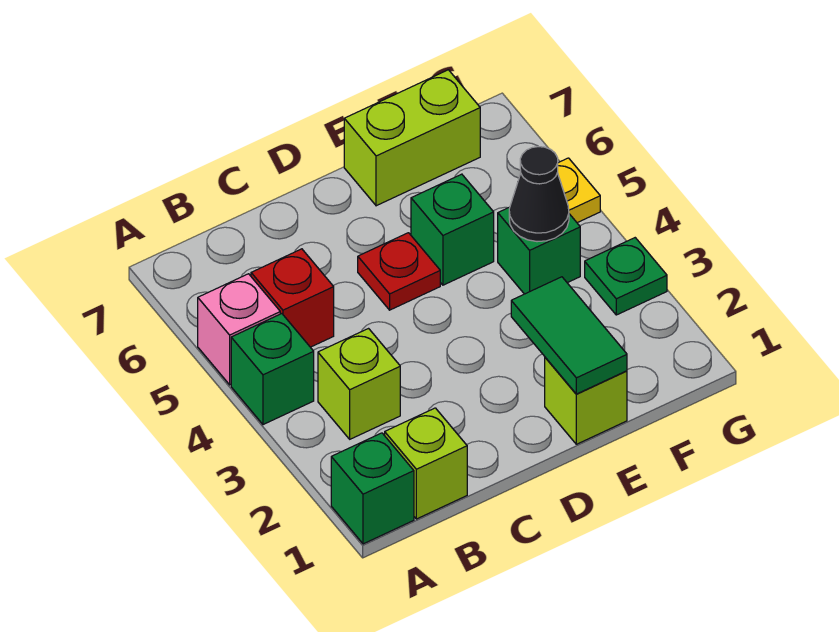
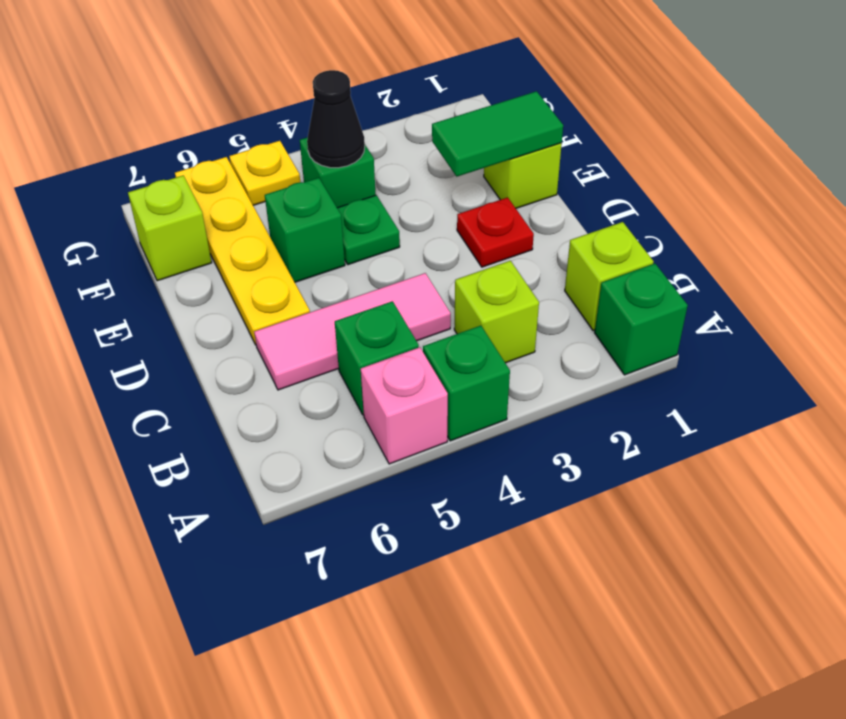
red 1x1 brick [251,249,334,347] -> green 1x1 brick [335,301,419,415]
none -> pink 1x3 tile [254,273,451,390]
red 1x1 plate [358,233,440,310] -> red 1x1 plate moved to [457,197,534,267]
none -> yellow 1x4 plate [175,157,310,345]
lime 1x2 brick [344,70,480,206] -> lime 1x1 brick [128,175,212,281]
green 1x1 plate [585,238,667,315] -> green 1x1 plate moved to [337,195,400,265]

